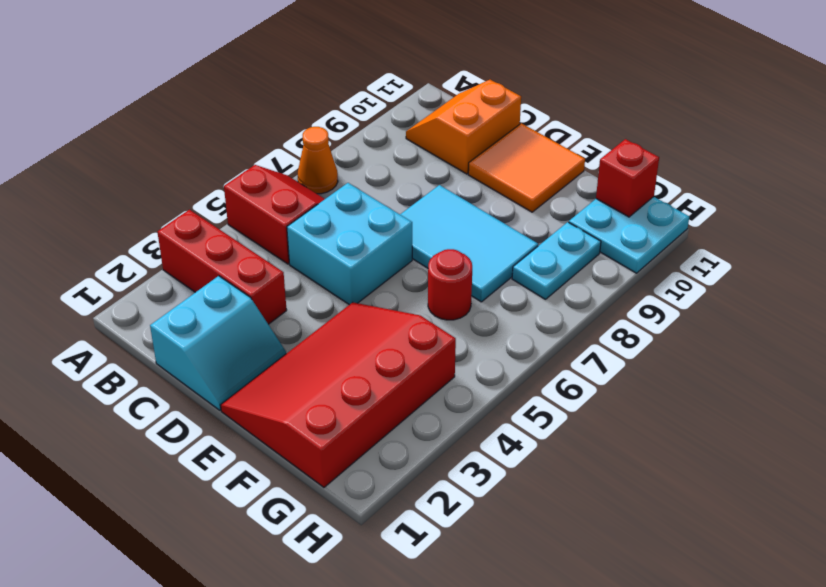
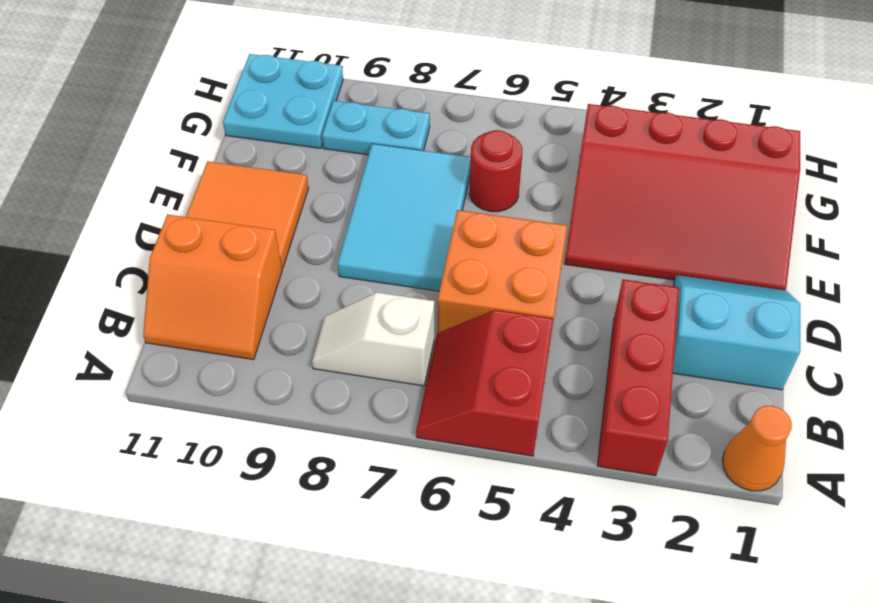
orange 1x1 cone [298,127,338,194] -> orange 1x1 cone moved to [722,406,792,491]
none -> white 1x2 slope [312,293,434,386]
cyan 2x2 brick [287,183,412,305] -> orange 2x2 brick [438,210,567,333]
red 1x1 brick [596,139,659,217] -> none

